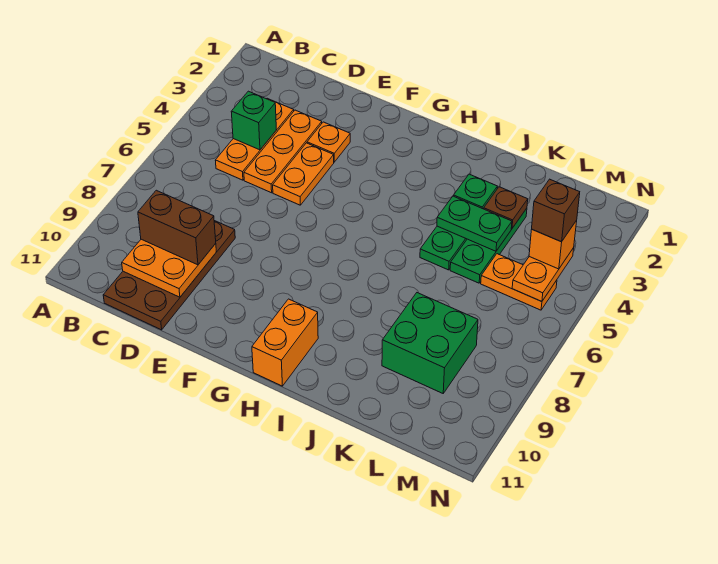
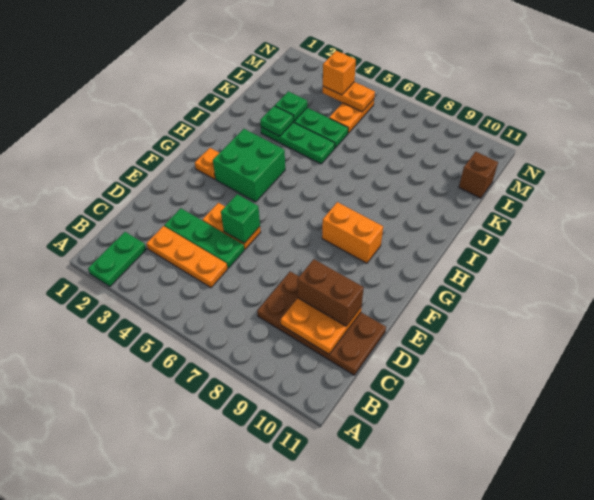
green 1x1 brick [231,91,276,150] -> green 1x1 brick moved to [221,194,260,243]
brown 1x2 brick [138,190,216,265] -> brown 1x2 brick turned to [297,259,364,326]
orange 1x3 plate [244,110,322,193] -> green 1x3 plate [164,208,244,268]
orange 1x1 plate [307,122,350,162] -> orange 1x1 plate moved to [195,148,219,179]
orange 1x2 brick [252,299,318,386] -> orange 1x2 brick moved to [322,202,383,263]
green 1x2 plate [437,196,512,251] -> green 1x2 plate moved to [88,232,146,287]
brown 1x1 plate [484,187,528,229] -> green 1x1 plate [275,91,307,121]
green 2x2 brick [382,293,478,393] -> green 2x2 brick moved to [213,129,285,202]
brown 1x1 brick [532,179,580,242] -> brown 1x1 brick moved to [459,152,498,198]

